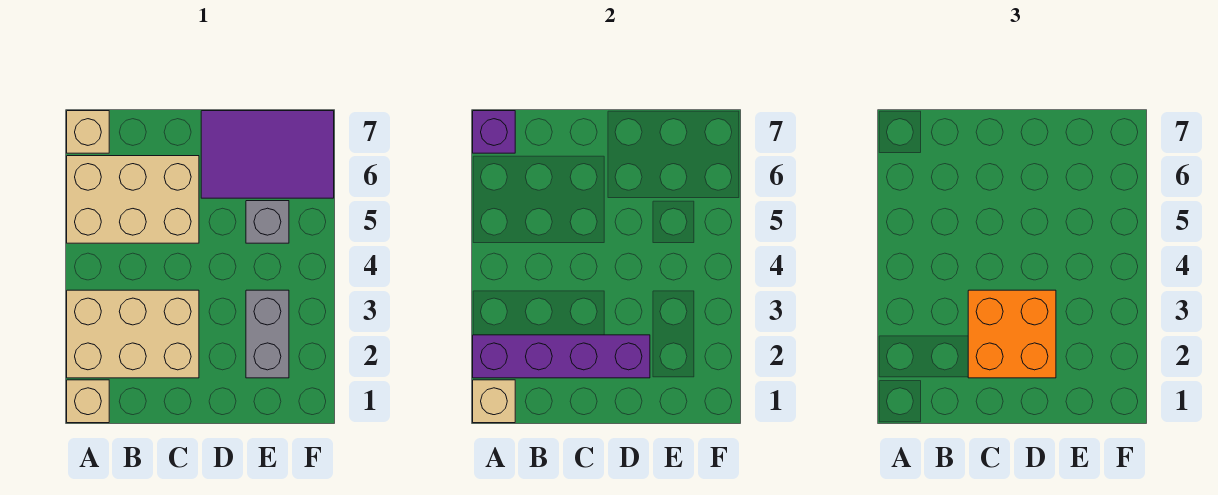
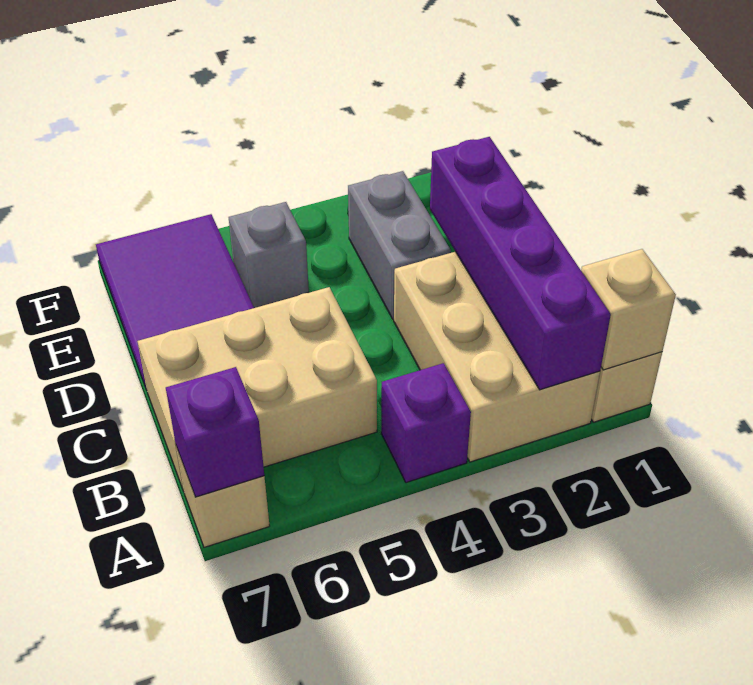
none -> purple 1x1 brick [381,363,471,483]
tan 2x3 brick [67,156,199,243] -> tan 2x3 brick turned to [137,287,377,491]
orange 2x2 brick [968,290,1056,378] -> none
grey 1x2 brick [246,290,289,378] -> grey 1x2 brick turned to [348,171,451,319]

